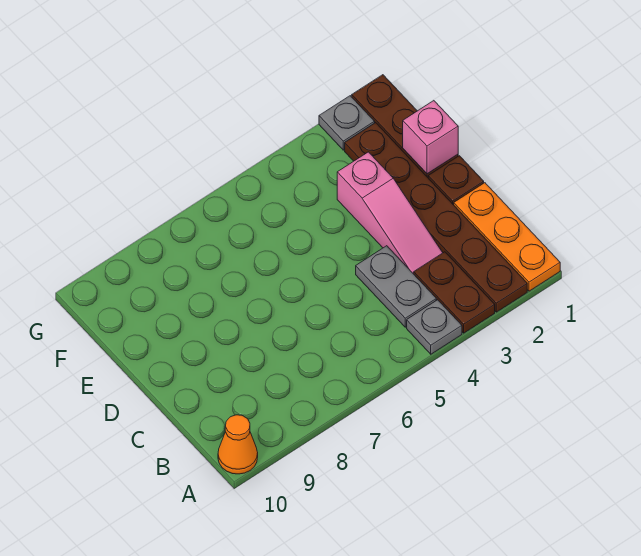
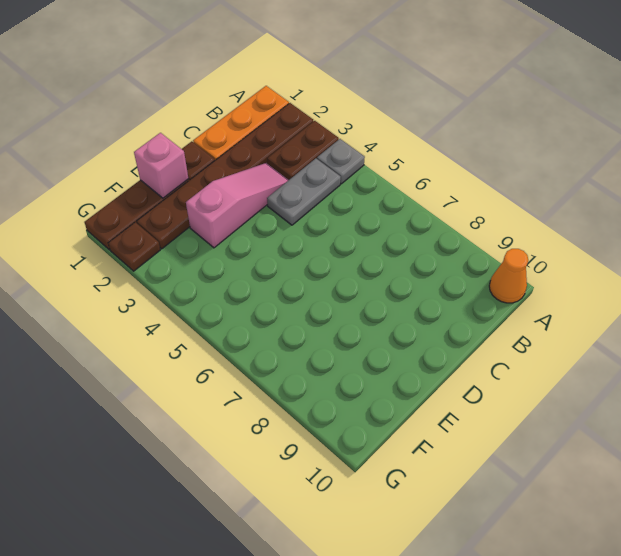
grey 1x1 plate [319,96,375,150] -> brown 1x1 plate [108,222,160,271]

